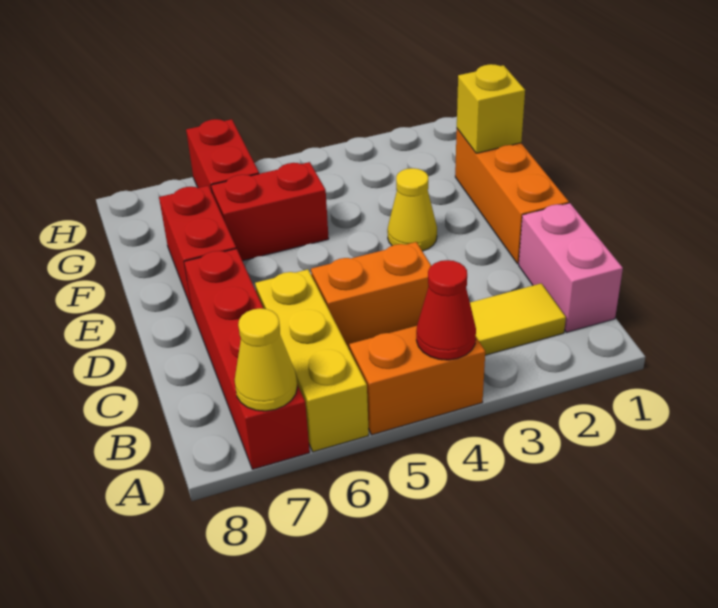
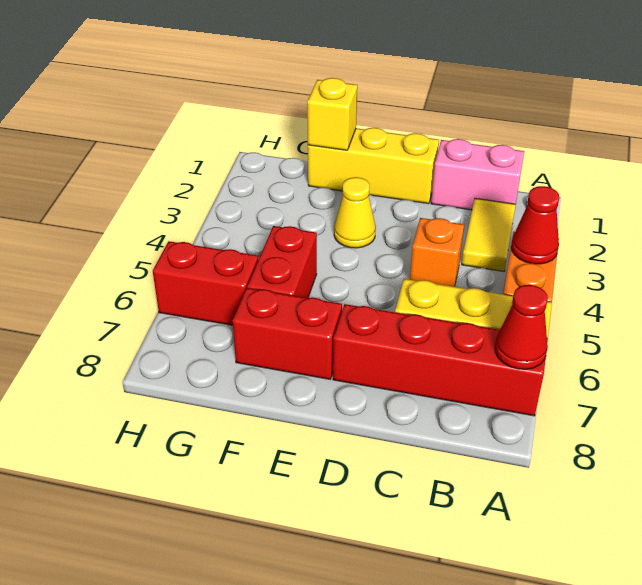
yellow 1x1 cone [235,308,297,411] -> red 1x1 cone [495,285,548,369]
orange 1x2 brick [311,242,431,349] -> orange 1x1 brick [410,218,464,287]
orange 1x3 brick [455,129,569,264] -> yellow 1x3 brick [308,128,439,204]

